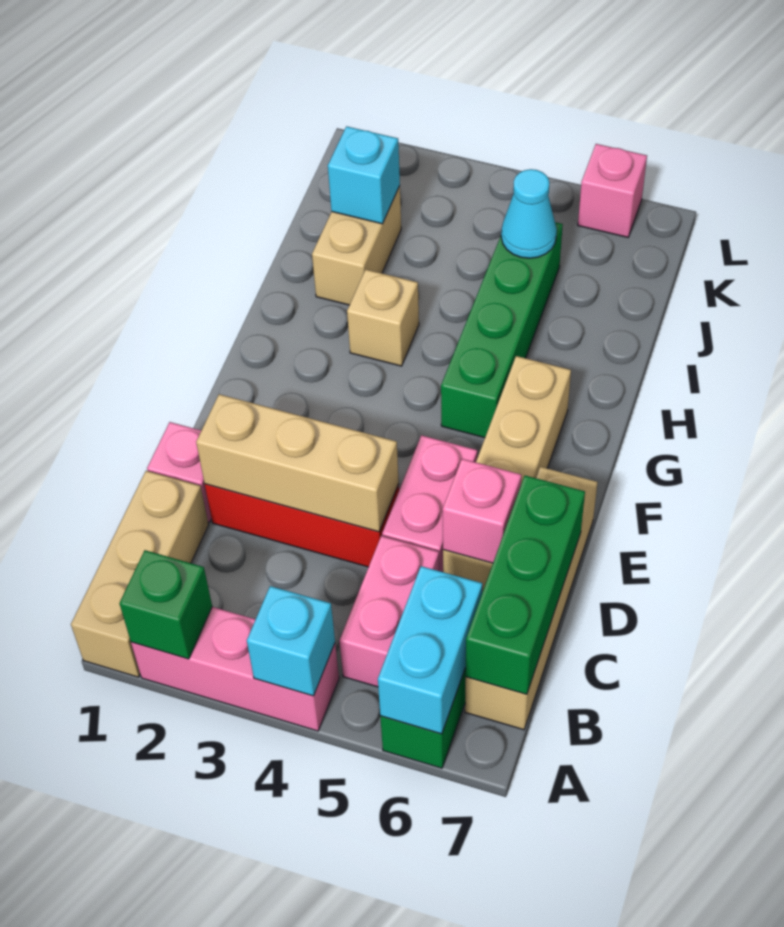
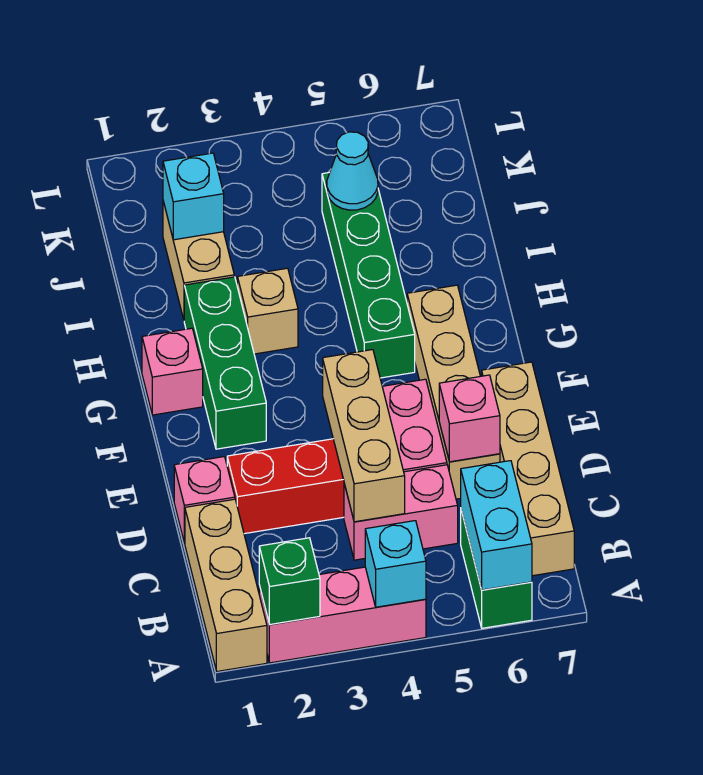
pink 1x2 brick [339,536,439,687] -> pink 1x2 brick turned to [344,465,458,560]
green 1x3 brick [466,476,585,694] -> green 1x3 brick moved to [184,277,266,449]
tan 1x3 brick [196,394,399,532] -> tan 1x3 brick turned to [323,350,405,522]
pink 1x1 brick [578,144,647,237] -> pink 1x1 brick moved to [142,328,203,415]

